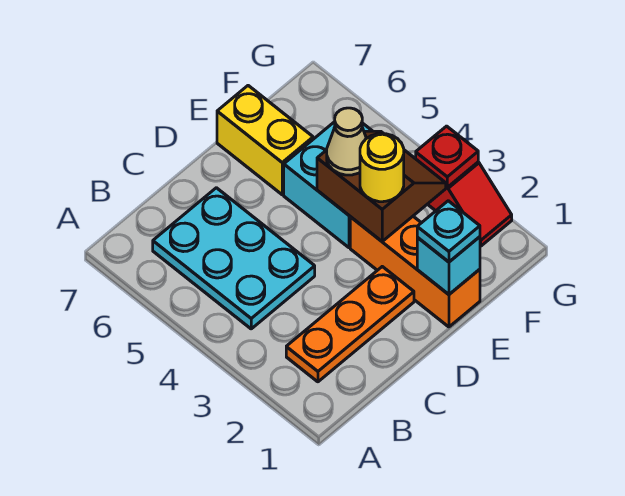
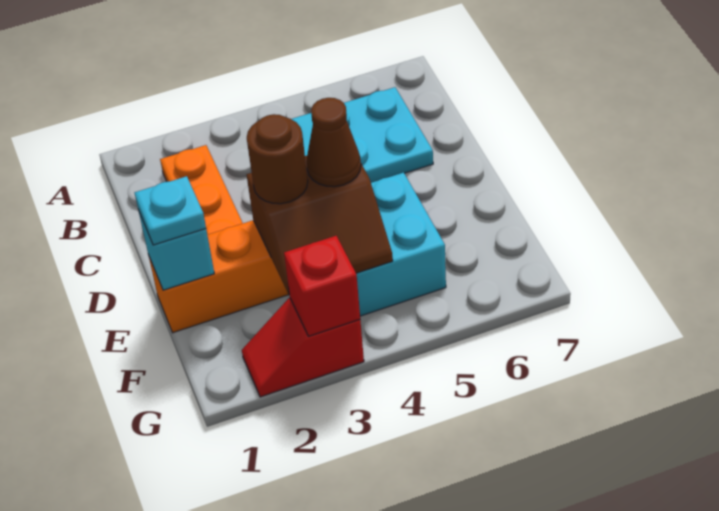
yellow 1x1 round brick [360,134,404,202] -> brown 1x1 round brick [247,114,308,204]
tan 1x1 cone [327,108,366,175] -> brown 1x1 cone [306,98,361,187]
yellow 1x2 brick [217,86,313,195] -> none
red 1x1 plate [416,126,478,187] -> red 1x1 brick [284,236,360,336]

